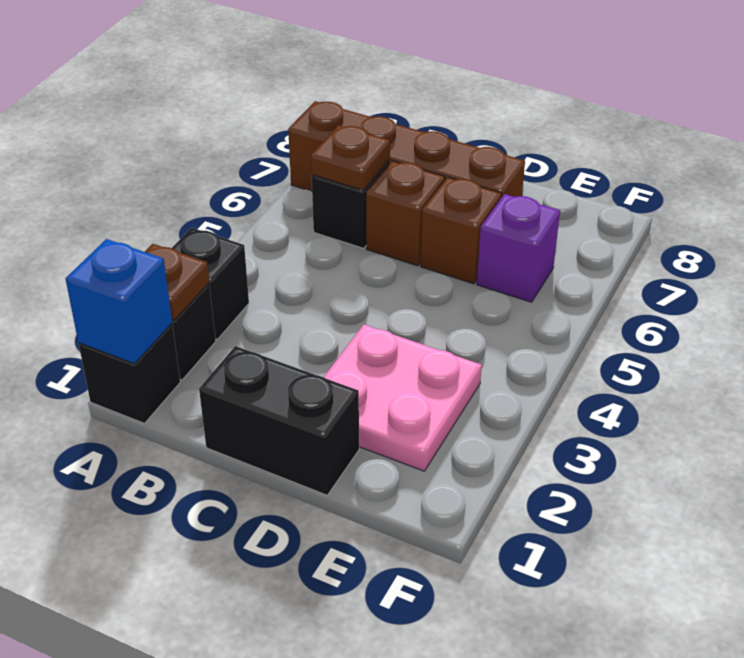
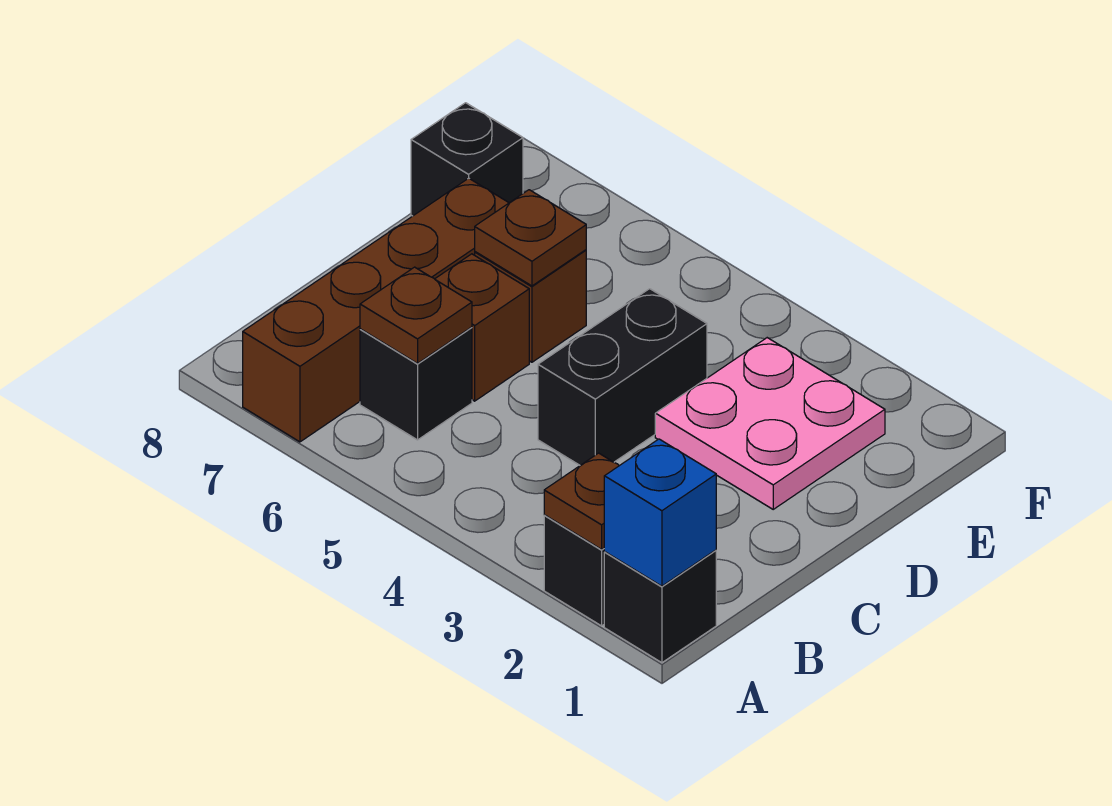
black 1x1 brick [172,228,249,339] -> black 1x1 brick moved to [411,103,523,216]
black 1x2 brick [199,346,359,495] -> black 1x2 brick moved to [538,289,707,465]
none -> brown 1x1 plate [475,190,586,286]
purple 1x1 brick [477,194,560,302] -> none

